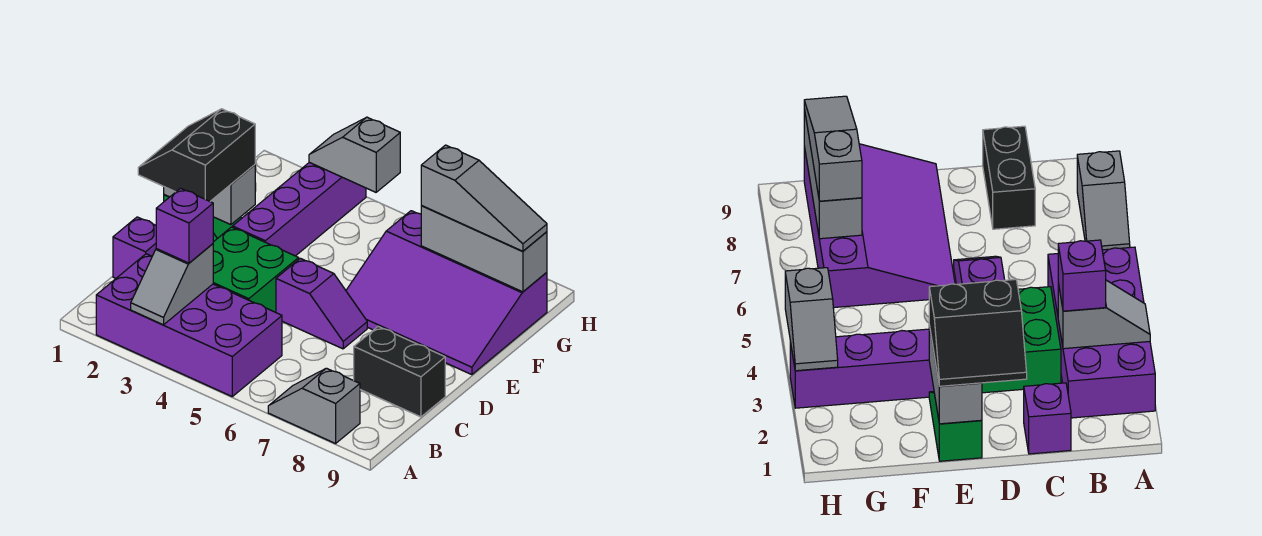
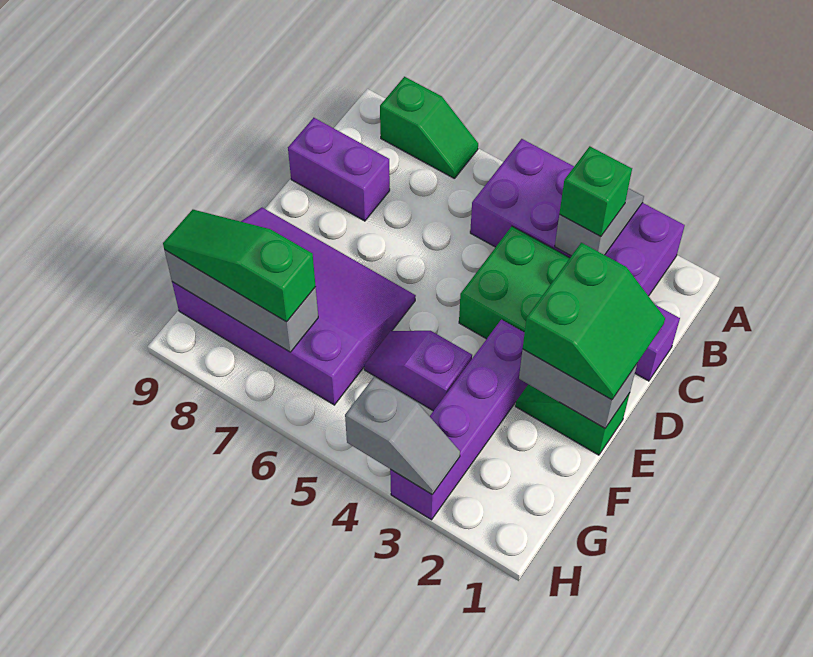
grey 1x2 slope [268,368,360,444] -> green 1x2 slope [380,77,478,179]
purple 1x1 brick [156,188,213,263] -> green 1x1 brick [559,146,632,237]
black 1x2 brick [354,327,445,417] -> purple 1x2 brick [288,118,390,221]
black 2x2 slope [138,109,255,201] -> green 2x2 slope [523,243,665,400]
purple 1x2 slope [276,258,367,349] -> purple 1x2 slope moved to [364,331,472,411]
grey 1x3 slope [421,145,547,251] -> green 1x3 slope [163,210,316,322]

